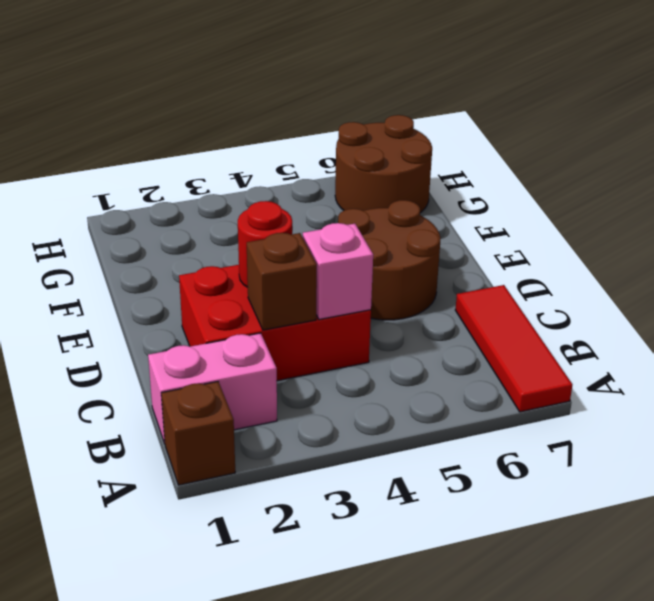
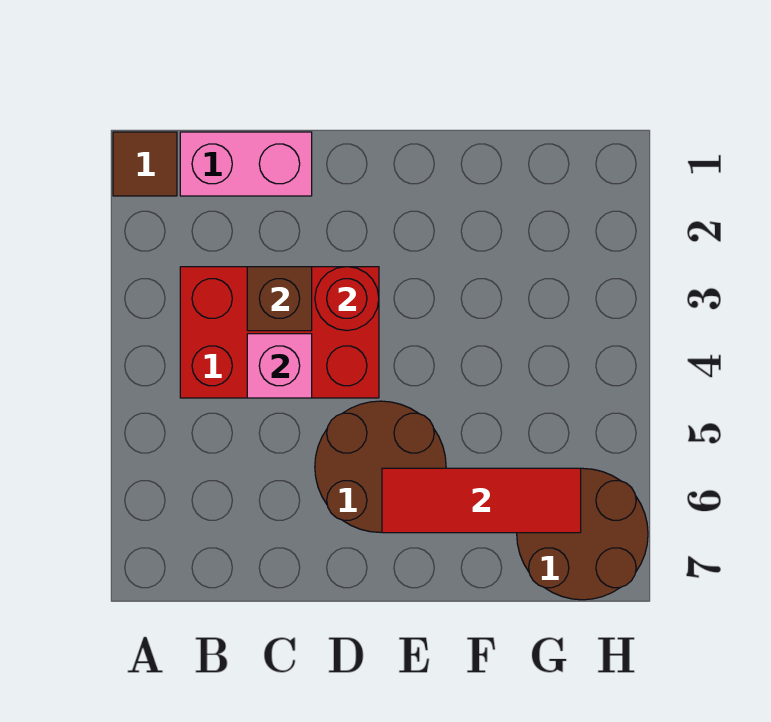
brown 1x1 brick [161,382,235,485] -> brown 1x1 tile [113,132,177,196]
red 1x3 tile [455,285,573,412] -> red 1x3 tile moved to [382,468,581,533]
pink 1x2 brick [148,333,277,444] -> pink 1x2 brick turned to [180,132,312,196]
red 2x3 brick [179,265,371,381] -> red 2x3 brick turned to [180,267,379,398]

